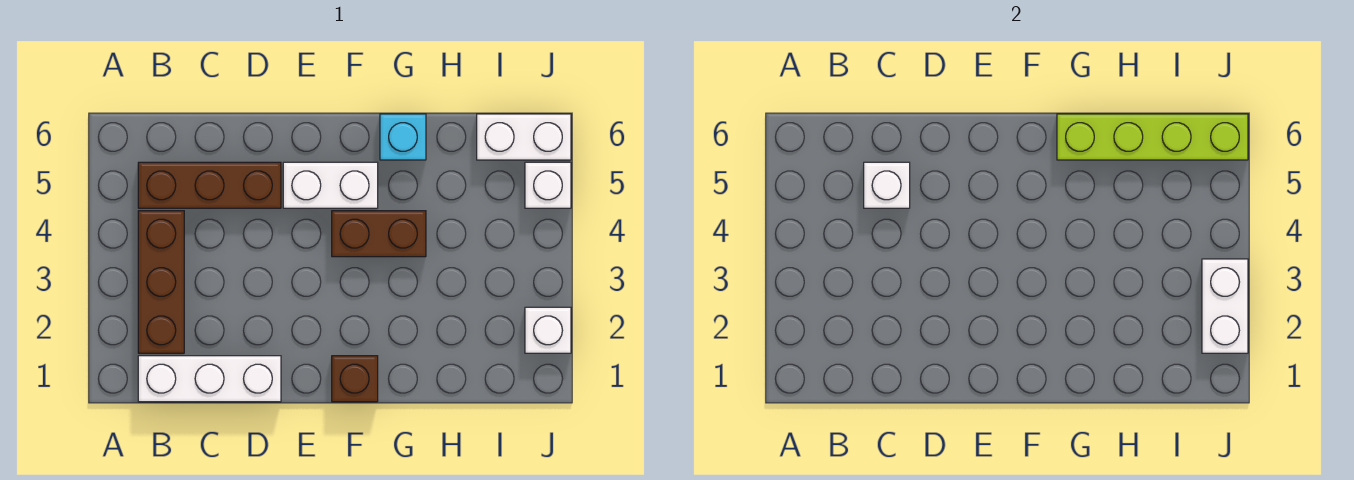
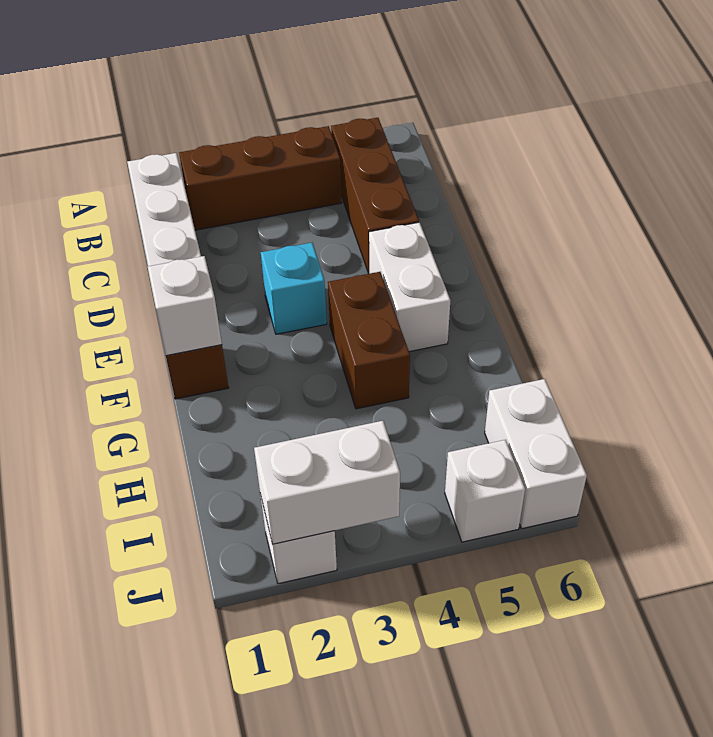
white 1x1 brick [864,162,910,208] -> white 1x1 brick moved to [148,256,222,356]
cyan 1x1 brick [380,114,426,160] -> cyan 1x1 brick moved to [261,243,327,334]
lime 1x4 brick [1057,114,1248,160] -> none

